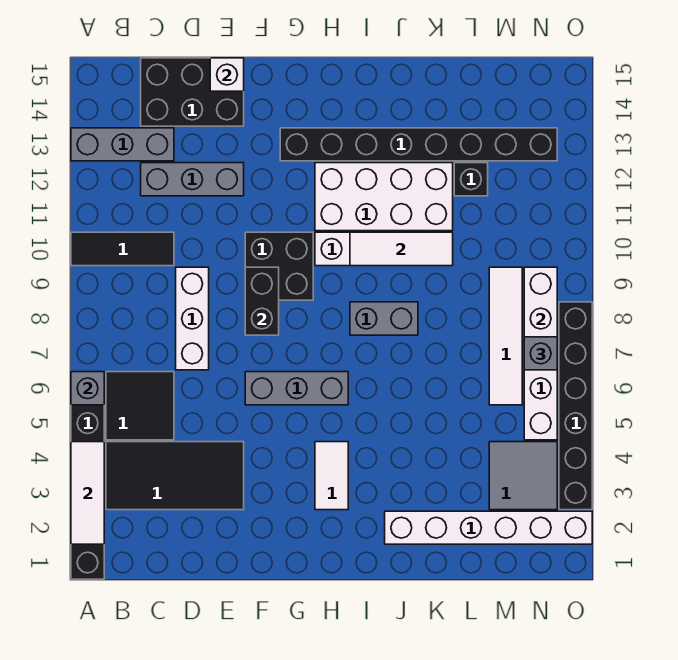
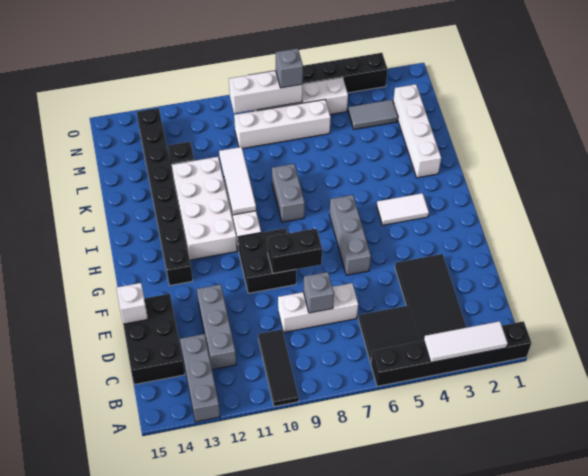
grey 1x1 brick [71,372,104,405] -> grey 1x1 brick moved to [303,272,334,313]
white 1x6 brick [385,511,592,544] -> white 1x4 brick [393,84,441,178]
grey 2x2 tile [489,442,557,510] -> grey 1x2 tile [348,100,398,129]
white 1x4 tile [489,267,522,405] -> white 1x4 brick [234,100,331,149]

